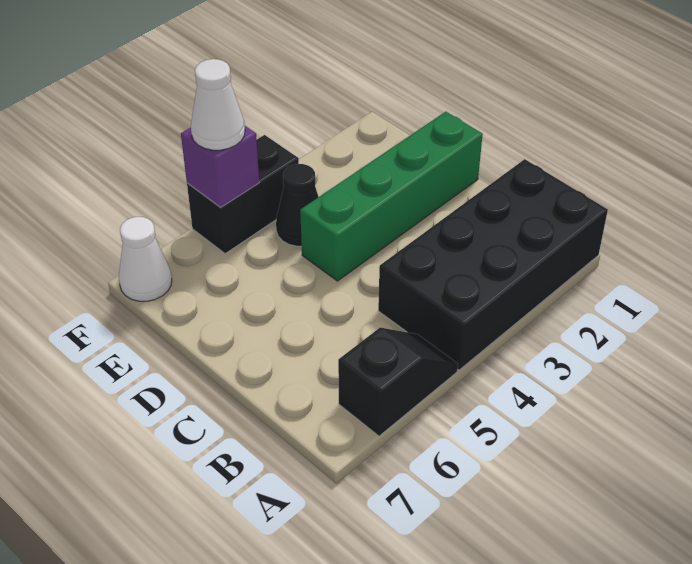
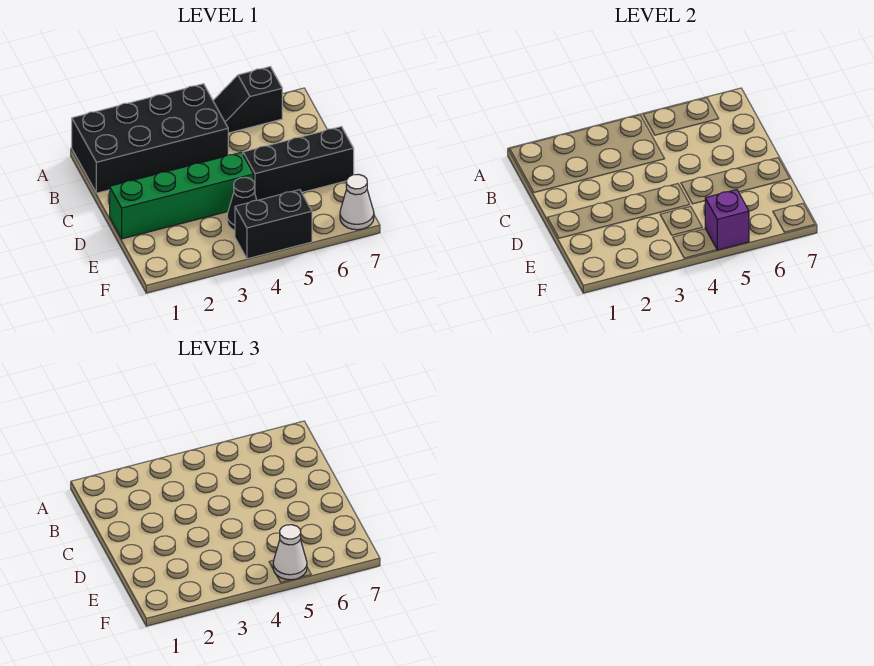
none -> black 1x3 brick [243,127,354,200]

